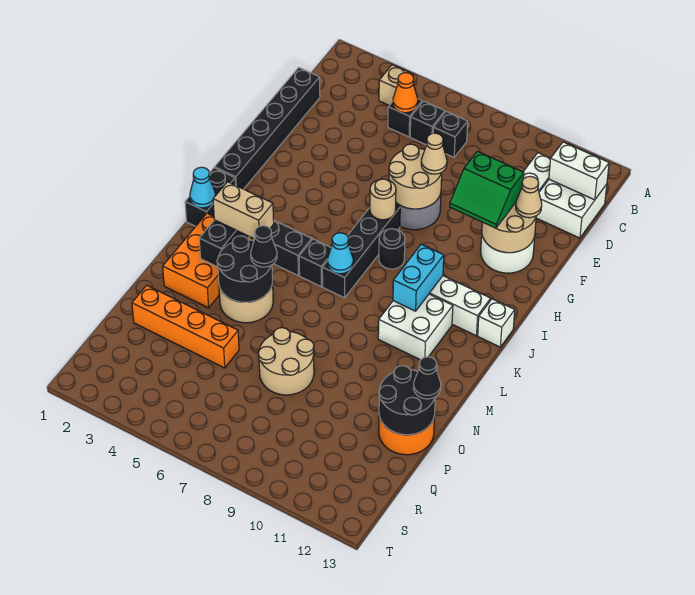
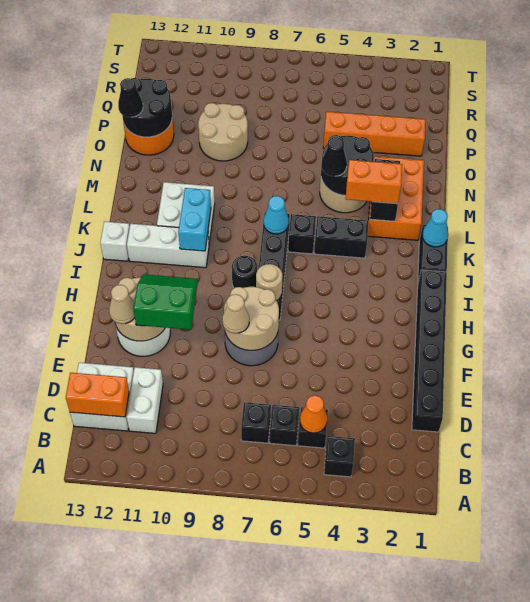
tan 1x1 brick [379,65,413,105] -> black 1x1 brick [324,436,355,477]
white 1x2 brick [549,142,609,200] -> orange 1x2 brick [66,373,129,417]
tan 1x2 brick [213,182,274,239] -> orange 1x2 brick [346,160,402,204]
tan 2x2 round brick [258,328,314,395] -> tan 2x2 round brick moved to [198,103,248,161]

